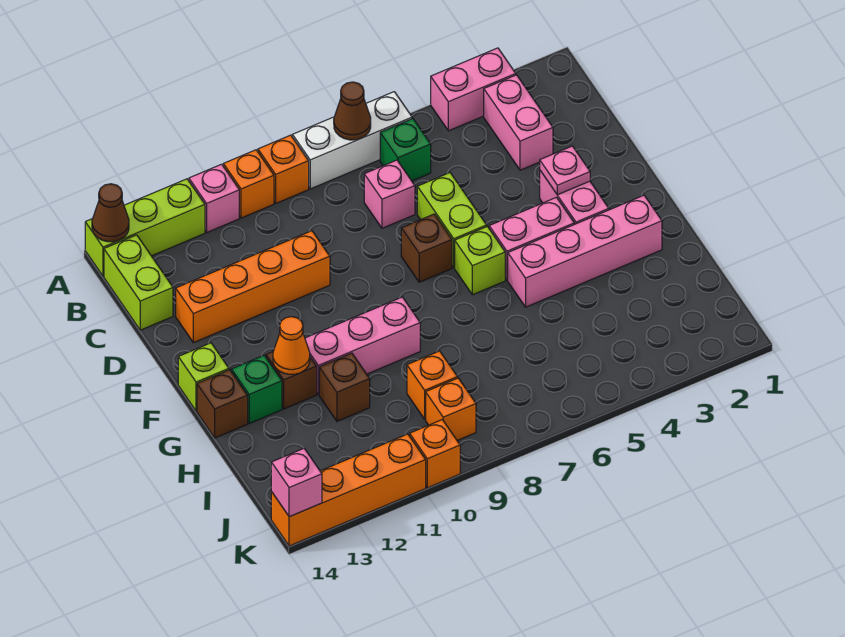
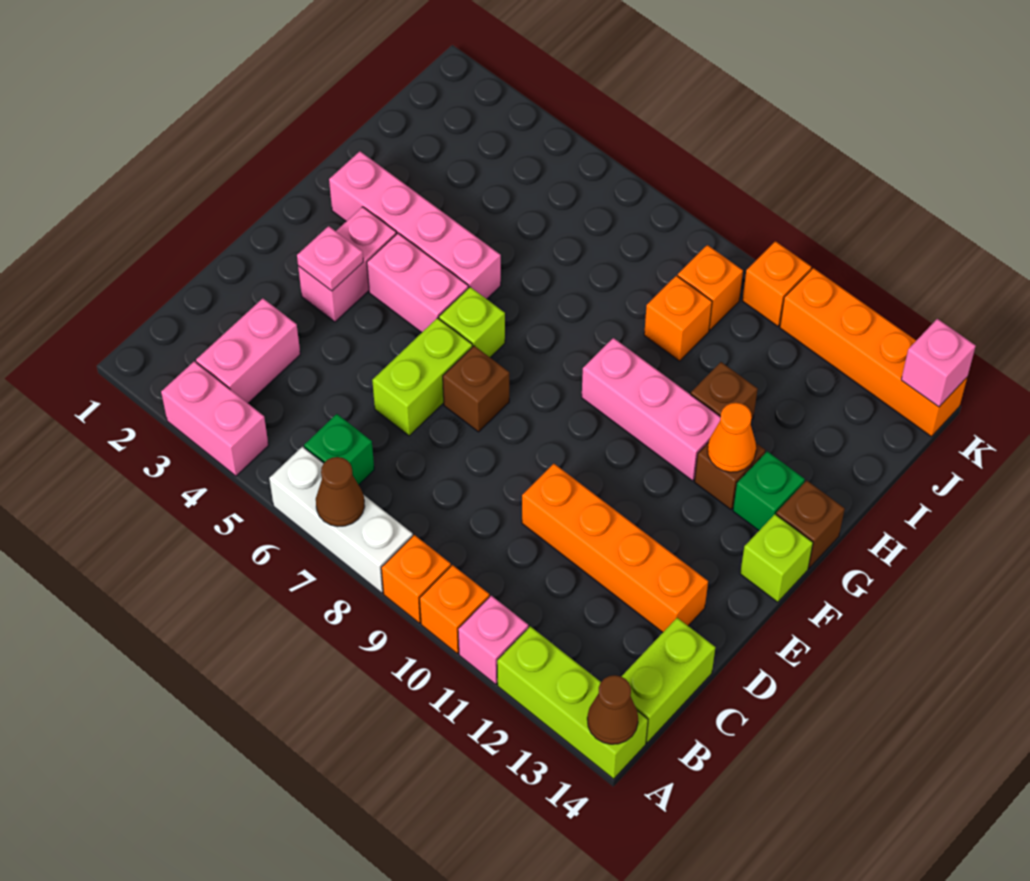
pink 1x1 brick [364,160,415,228] -> none

